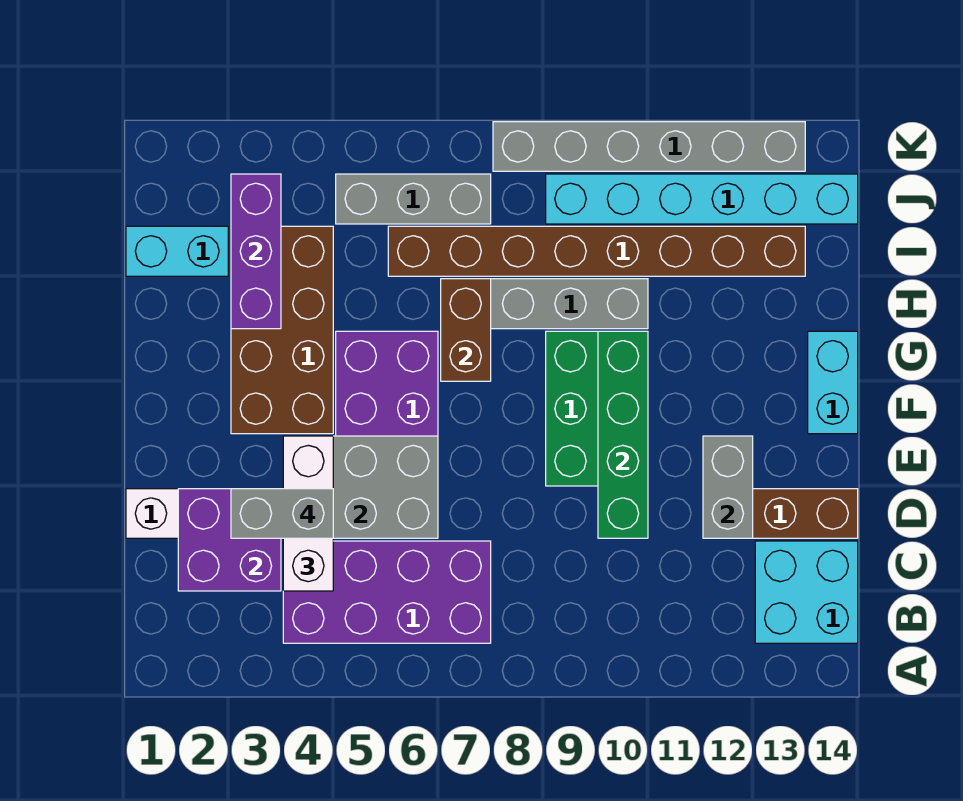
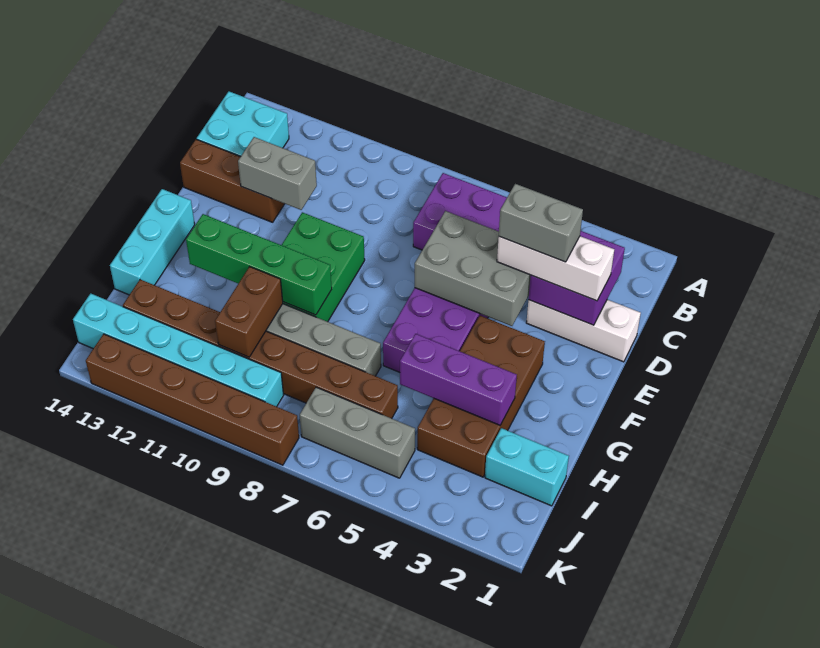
white 1x3 brick [283,436,333,591] -> white 1x3 brick turned to [497,236,614,301]
green 1x4 brick [598,331,648,538] -> green 1x4 brick turned to [186,214,332,315]
grey 1x2 brick [703,436,753,538] -> grey 1x2 brick turned to [238,137,317,210]
cyan 1x2 brick [808,331,858,434] -> cyan 1x3 brick [110,189,195,295]
brown 1x2 brick [441,279,491,381] -> brown 1x2 brick moved to [215,267,283,357]
purple 1x3 brick [231,174,281,329] -> purple 1x3 brick turned to [400,334,517,425]
grey 1x6 brick [493,122,805,171] -> brown 1x6 brick [86,334,299,465]

